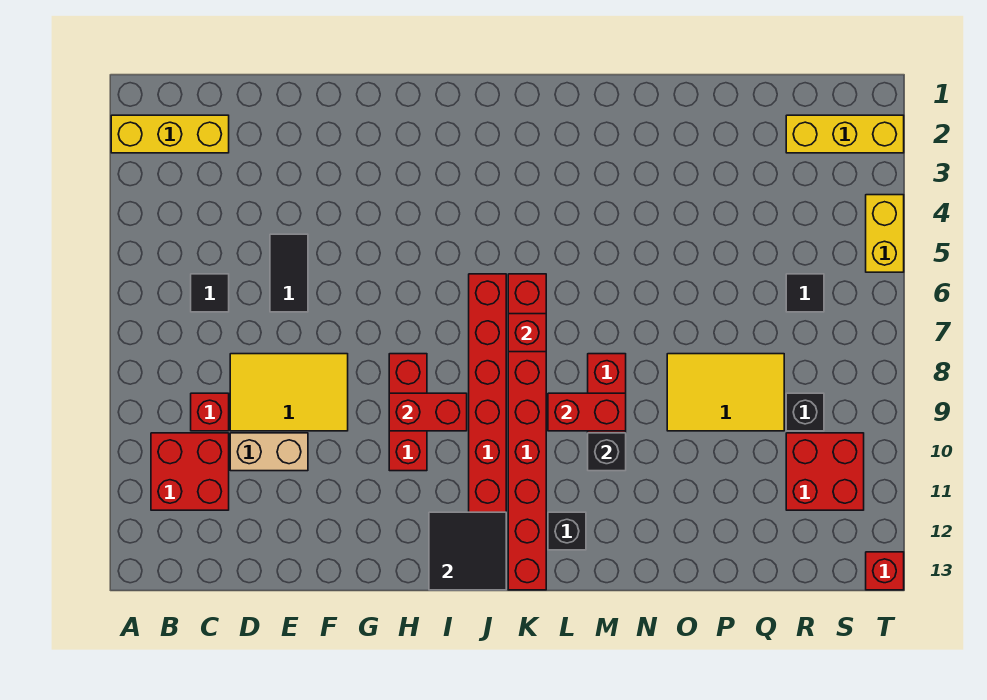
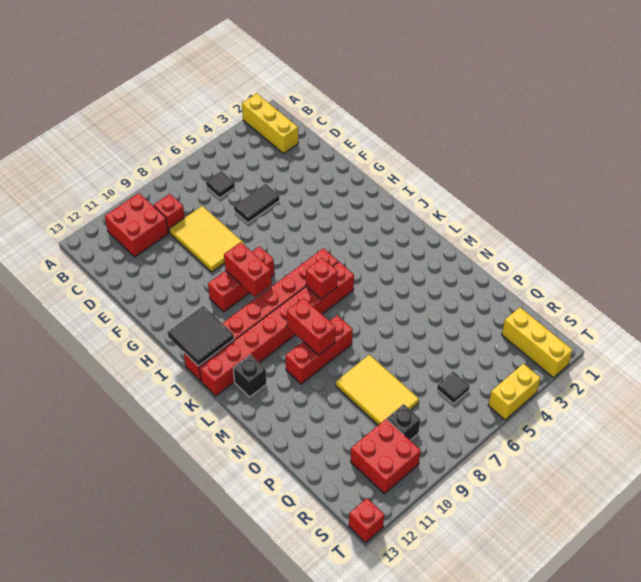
tan 1x2 brick [230,433,308,471] -> none
black 1x1 brick [588,433,626,471] -> none

